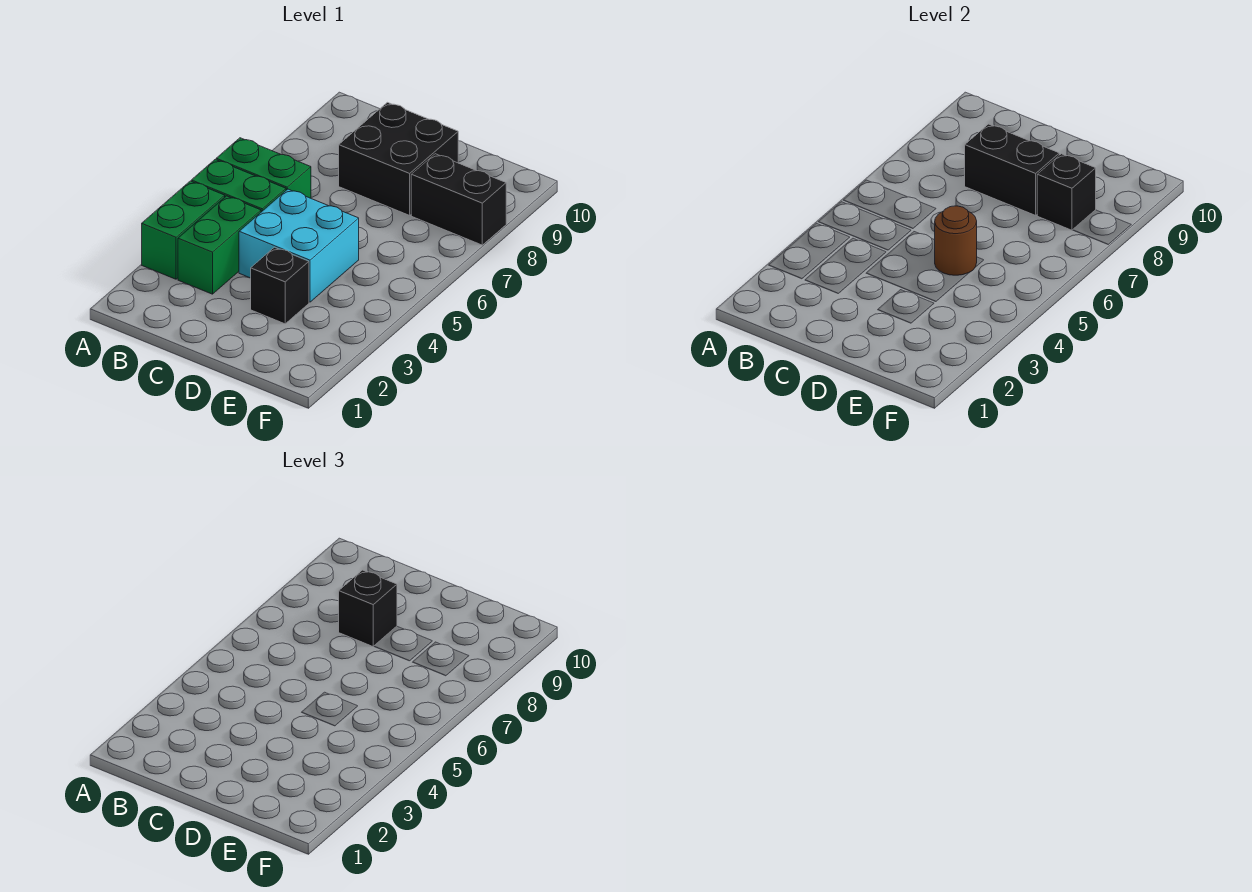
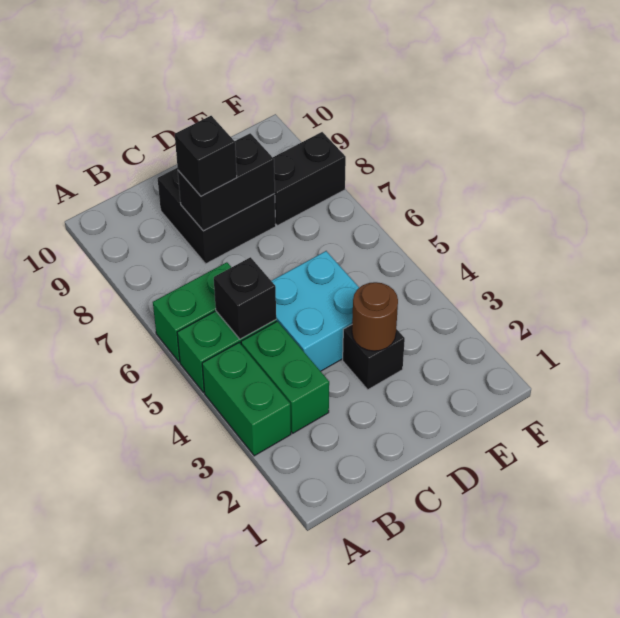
brown 1x1 round brick [935,206,977,275] -> brown 1x1 round brick moved to [352,282,398,351]
black 1x1 brick [1037,154,1096,230] -> black 1x1 brick moved to [214,257,276,339]

